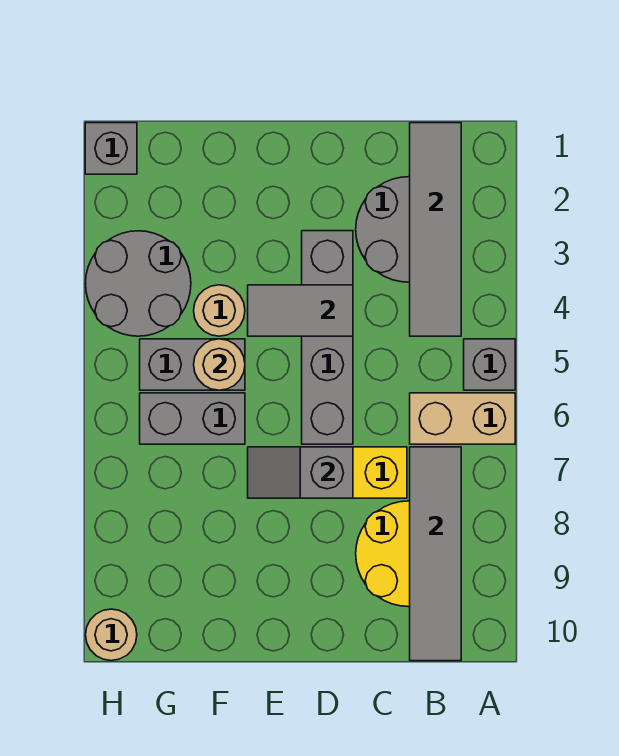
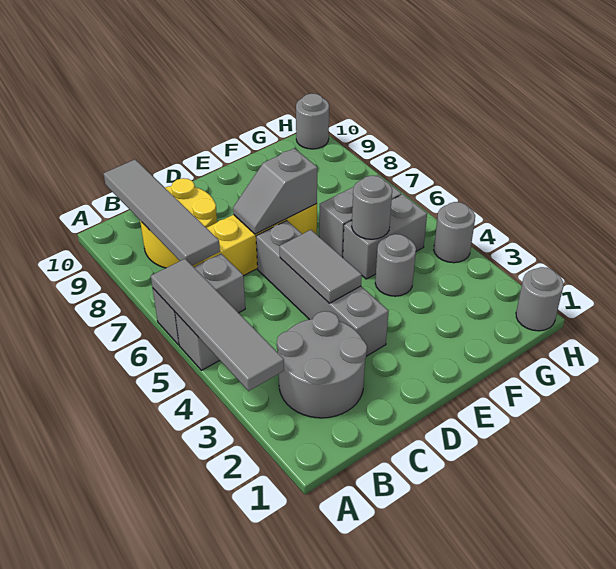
tan 1x2 brick [410,393,515,444] -> grey 1x2 brick [153,254,245,345]
grey 1x4 tile [410,123,461,336] -> grey 1x4 tile moved to [151,259,284,391]
grey 1x2 tile [248,285,353,336] -> grey 1x2 tile turned to [280,230,362,303]
grey 1x2 slope [248,447,353,498] -> grey 1x2 slope turned to [233,148,317,234]
tan 1x1 round brick [194,285,245,336] -> grey 1x1 round brick [375,234,416,296]
tan 1x1 round brick [194,339,245,390] -> grey 1x1 round brick [352,176,392,239]
grey 2x2 round brick [85,231,191,336] -> grey 1x1 round brick [434,202,475,263]
grey 1x1 brick [85,123,137,174] -> grey 1x1 round brick [516,267,563,331]
tan 1x1 round brick [86,609,137,661] -> grey 1x1 round brick [296,93,329,149]

